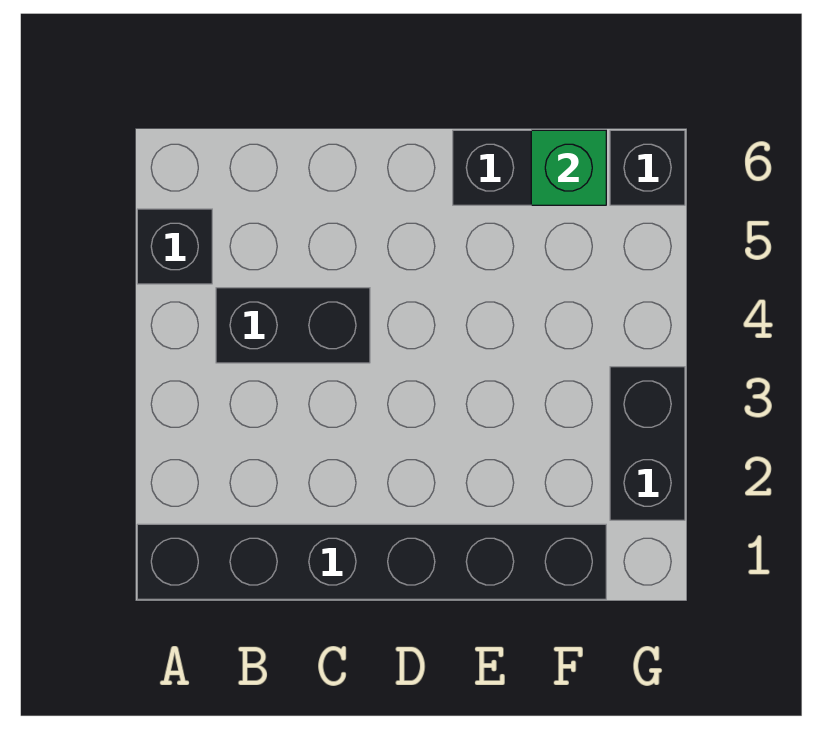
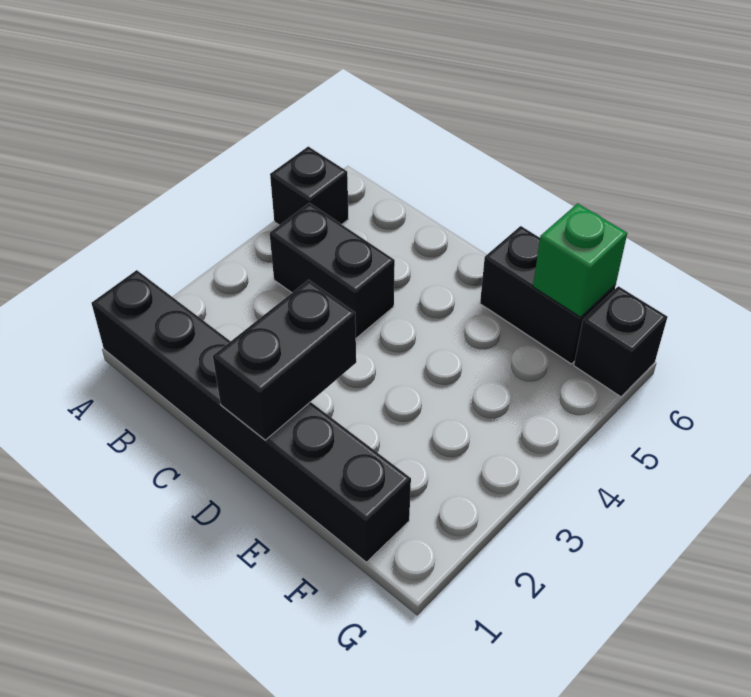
black 1x2 brick [610,367,685,520] -> black 1x2 brick moved to [213,280,356,440]

